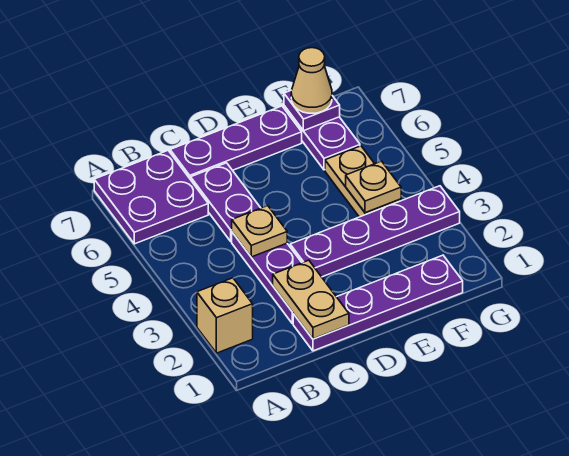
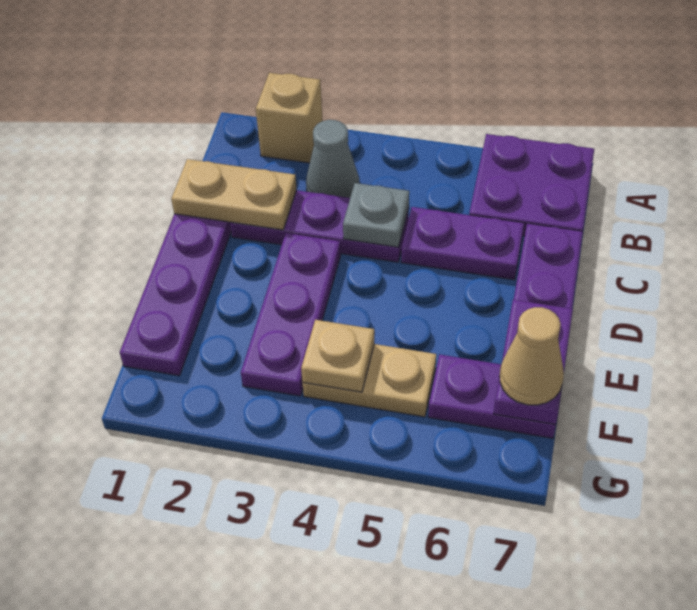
none -> grey 1x1 cone [306,120,359,198]
tan 1x1 plate [232,206,287,257] -> grey 1x1 plate [343,183,409,247]
purple 1x4 plate [290,186,460,277] -> purple 1x3 plate [241,233,341,396]
purple 1x1 plate [284,91,340,131] -> purple 1x2 plate [494,300,573,424]

